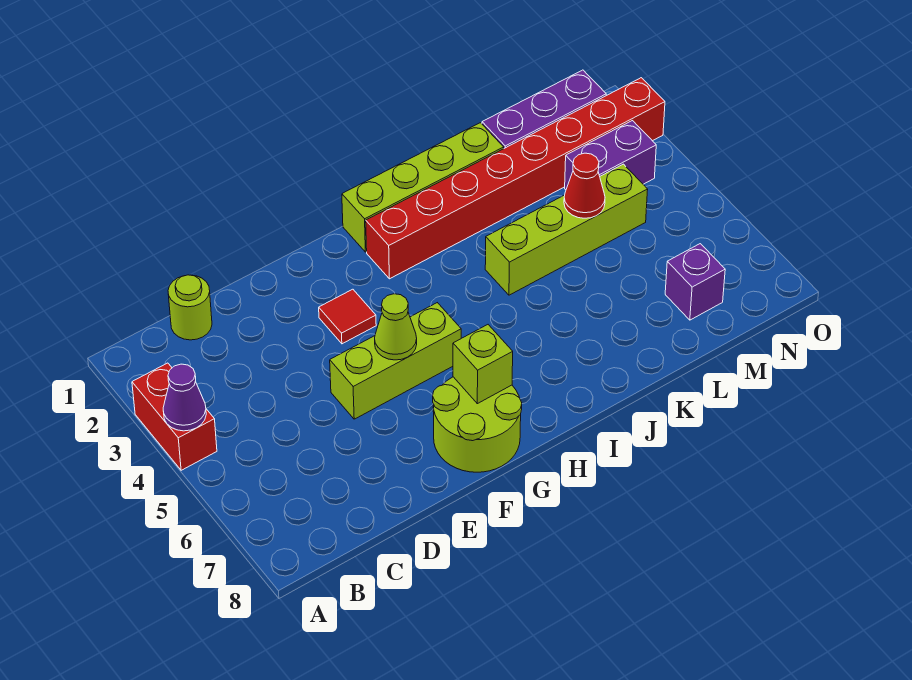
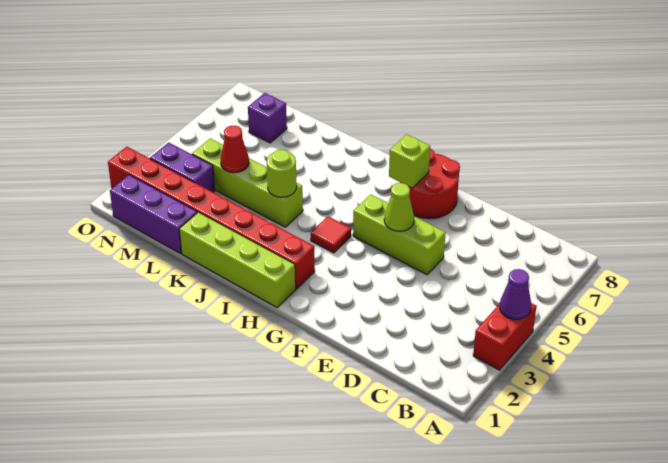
lime 1x1 round brick [168,275,212,340] -> lime 1x1 round brick moved to [267,150,297,197]
red 1x1 tile [319,289,376,344] -> red 1x1 tile moved to [311,216,351,253]
lime 2x2 round brick [433,377,522,472] -> red 2x2 round brick [400,149,460,219]

